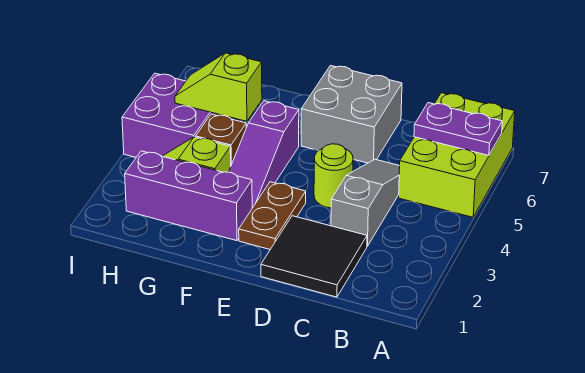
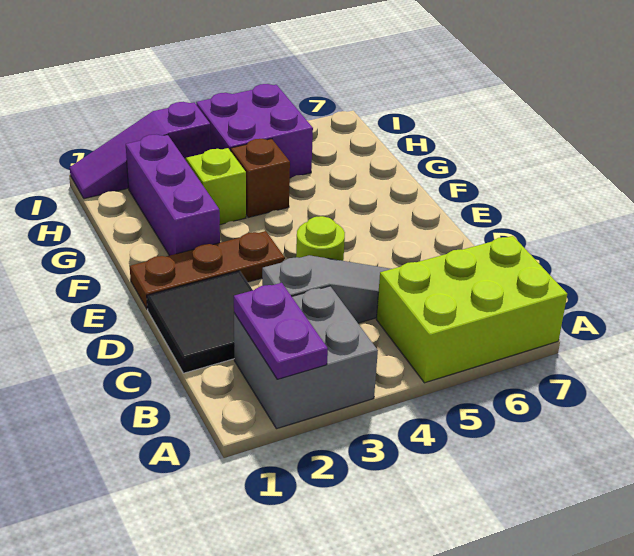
purple 1x2 plate [414,103,502,155] -> purple 1x2 plate moved to [234,283,328,379]
grey 2x2 brick [301,66,402,163] -> grey 2x2 brick moved to [234,286,378,429]
brown 1x2 plate [239,182,306,249] -> brown 1x3 plate [130,231,285,309]
purple 1x3 slope [229,101,299,208] -> purple 1x3 slope moved to [70,102,211,199]
lime 1x2 slope [175,53,262,121] -> none

